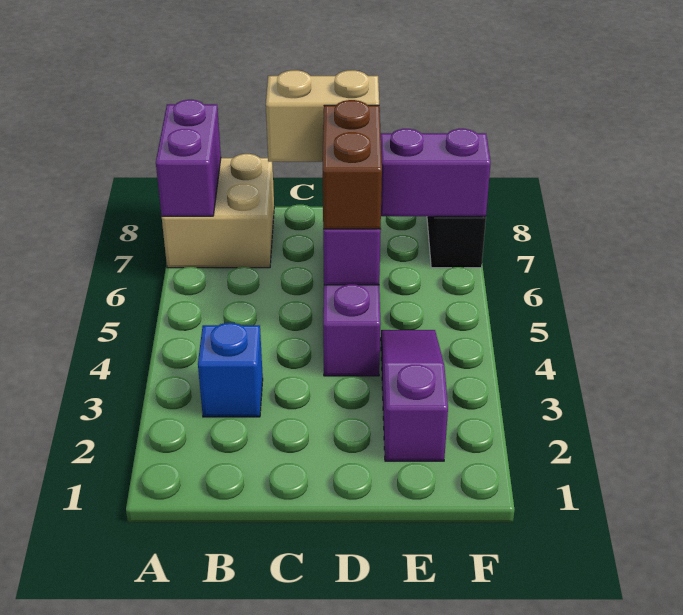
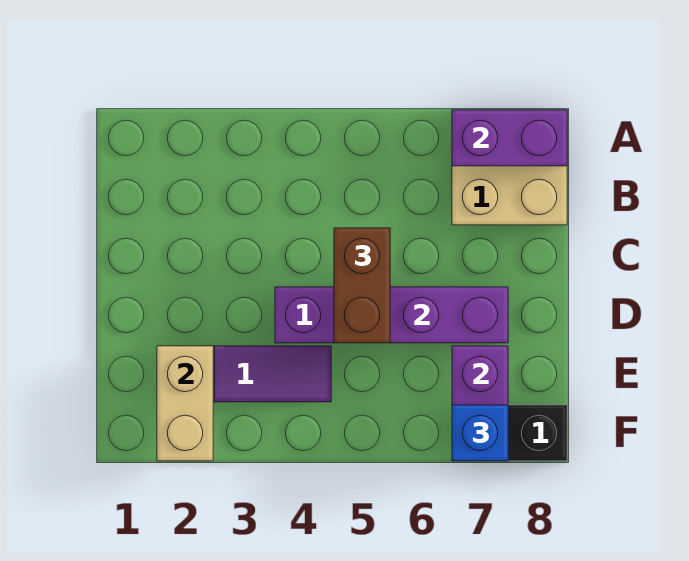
blue 1x1 brick [198,323,263,417] -> blue 1x1 brick moved to [452,405,508,461]
tan 1x2 brick [266,70,379,162] -> tan 1x2 brick moved to [157,346,213,461]
brown 1x2 brick [323,100,382,229] -> brown 1x2 brick turned to [334,228,390,343]

